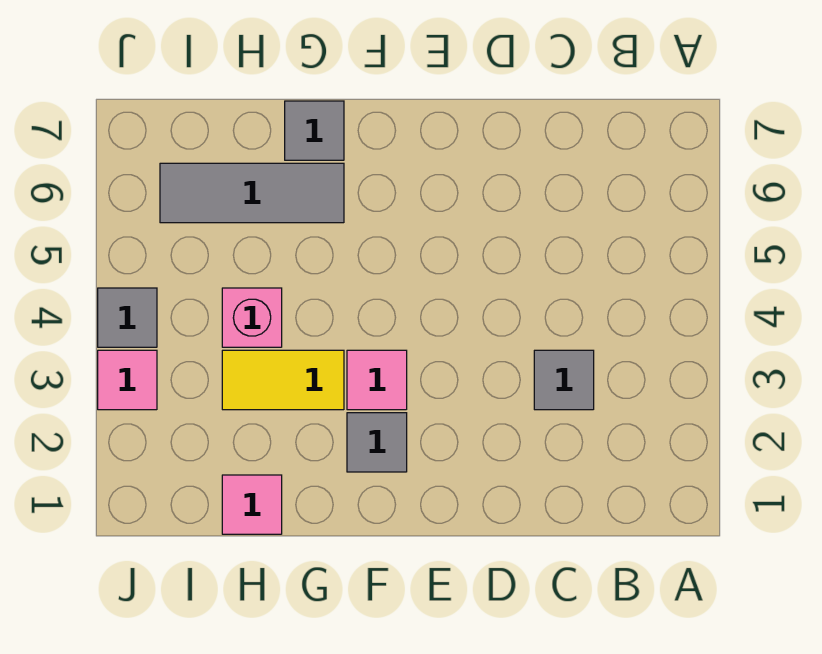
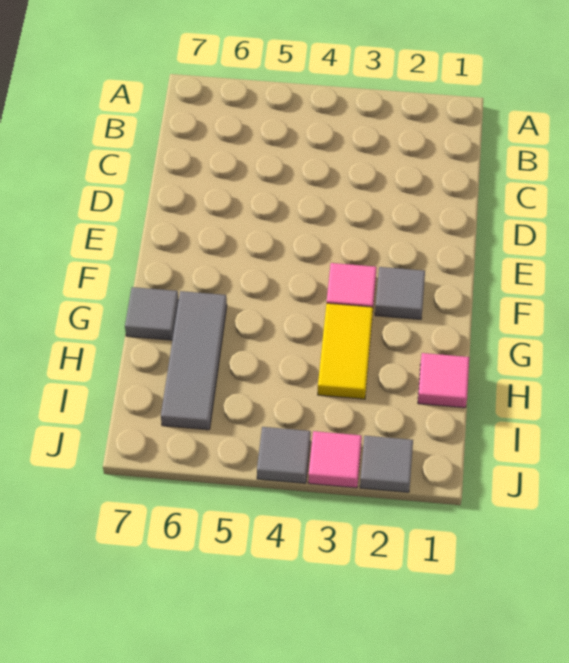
grey 1x1 tile [534,350,594,410] -> grey 1x1 tile moved to [360,436,413,492]
pink 1x1 brick [222,288,282,347] -> none

